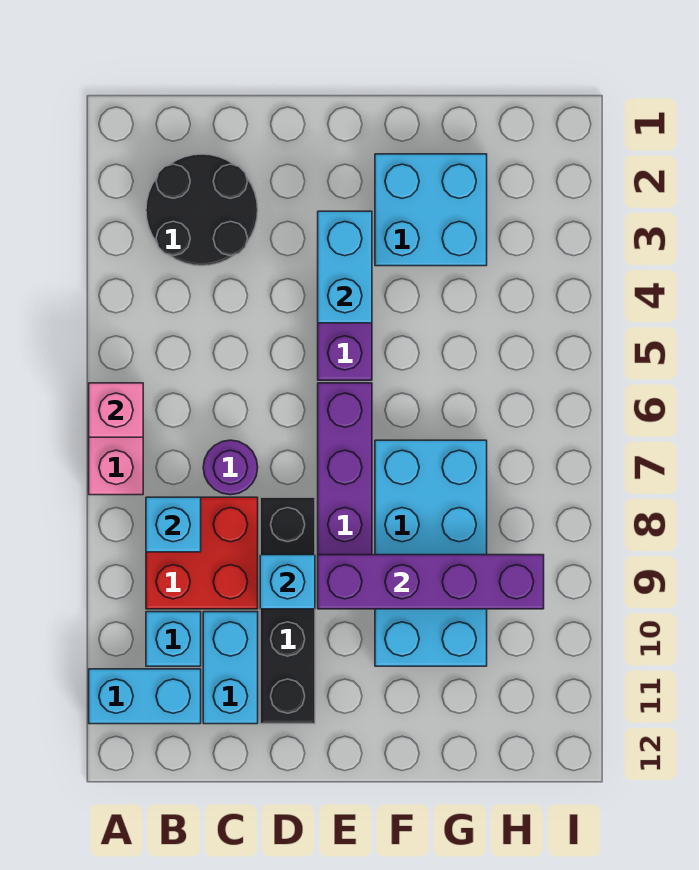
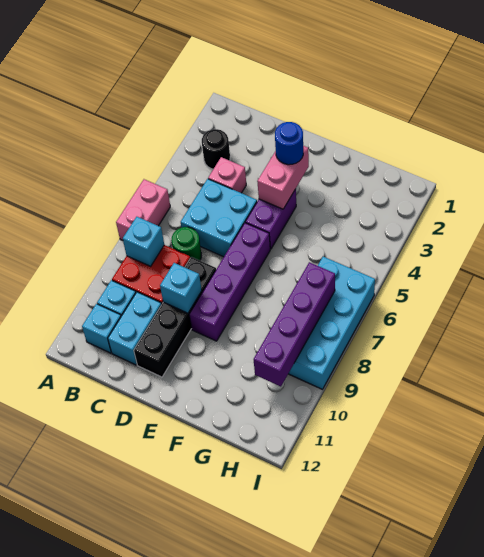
pink 1x1 brick [89,383,143,437] -> pink 1x1 brick moved to [208,157,246,193]
cyan 1x2 brick [89,669,201,724] -> cyan 1x1 brick [82,304,121,353]
black 2x2 round brick [146,154,258,266] -> black 1x1 round brick [202,129,230,169]
purple 1x1 round brick [203,440,258,495] -> green 1x1 round brick [171,227,201,260]
cyan 1x2 brick [318,211,372,323] -> pink 1x2 brick [257,146,309,209]
none -> blue 1x1 round brick [275,122,303,165]
purple 1x4 brick [318,555,544,609] -> purple 1x4 brick turned to [254,262,335,387]
cyan 2x2 brick [375,154,487,266] -> cyan 2x2 brick moved to [181,179,257,257]
cyan 2x4 brick [375,440,487,666] -> cyan 2x4 brick moved to [288,257,375,389]

